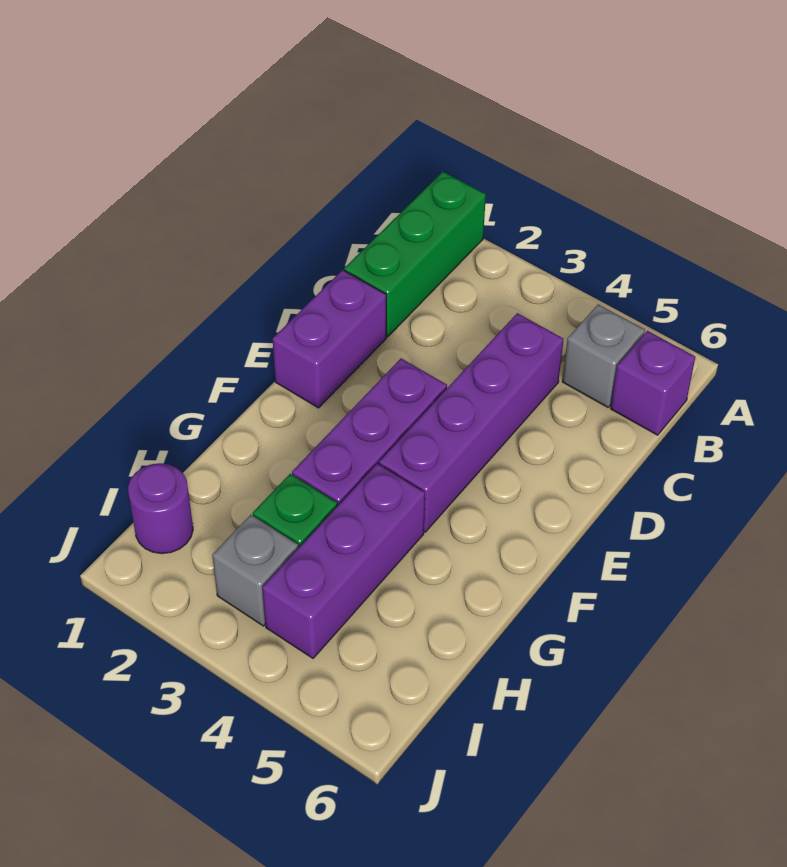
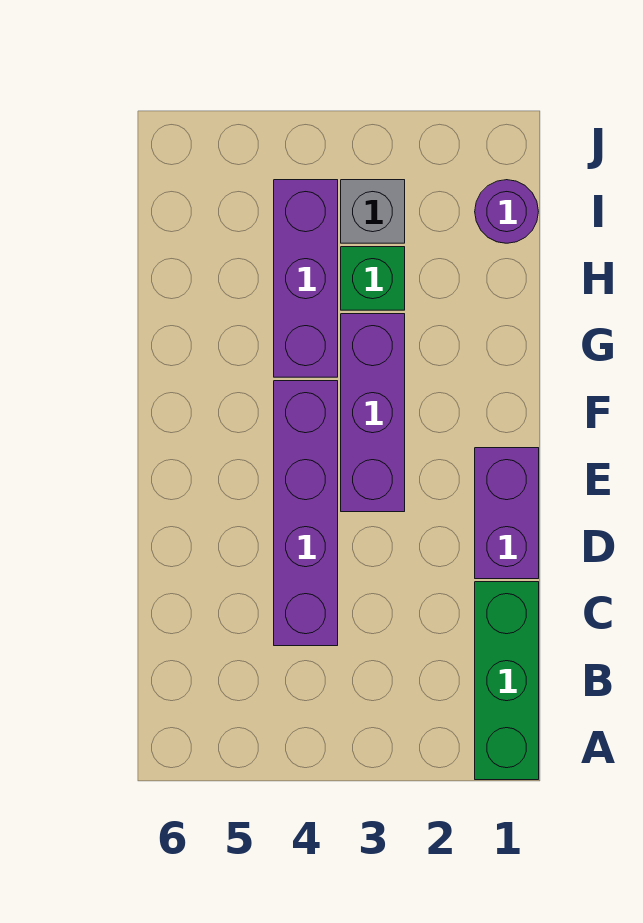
grey 1x1 brick [562,304,645,407] -> none
purple 1x1 brick [611,331,695,435] -> none

